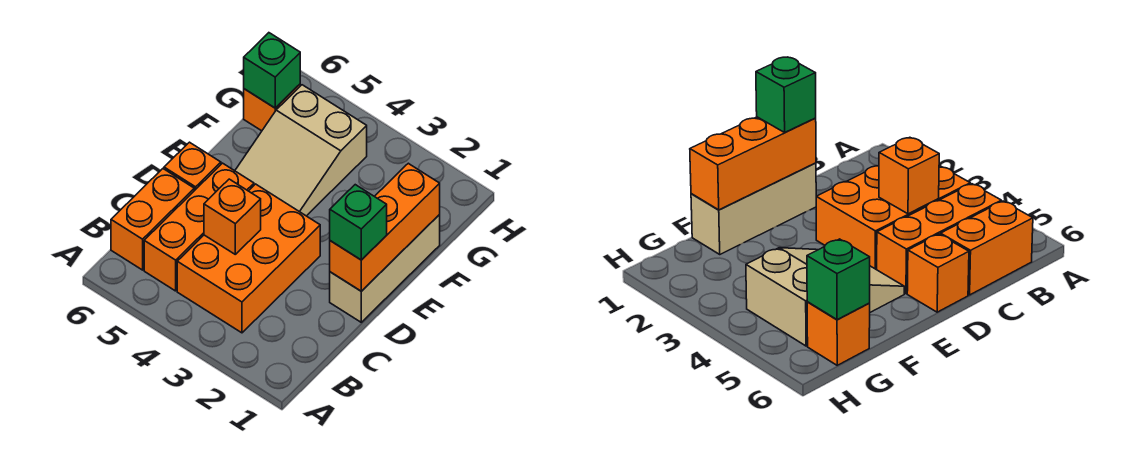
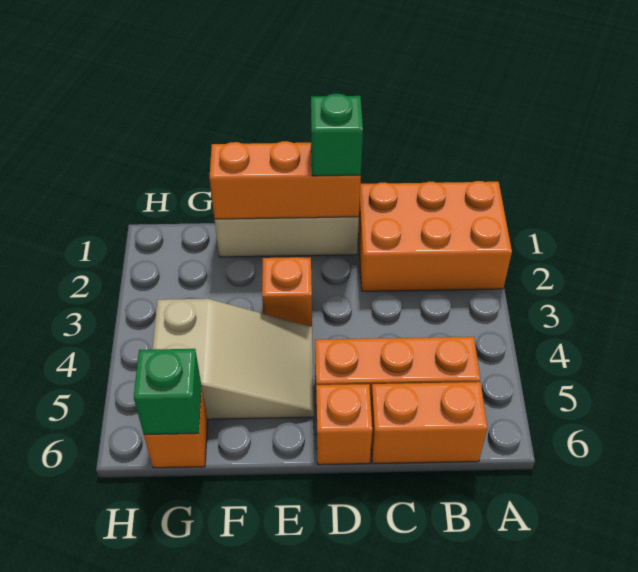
orange 2x3 brick [177,184,320,333] -> orange 2x3 brick moved to [358,181,512,291]
orange 1x1 brick [204,179,261,254] -> orange 1x1 brick moved to [262,257,312,327]

